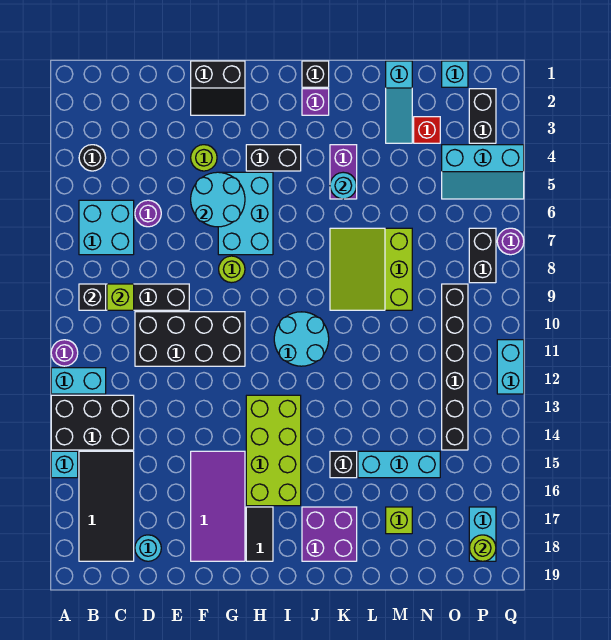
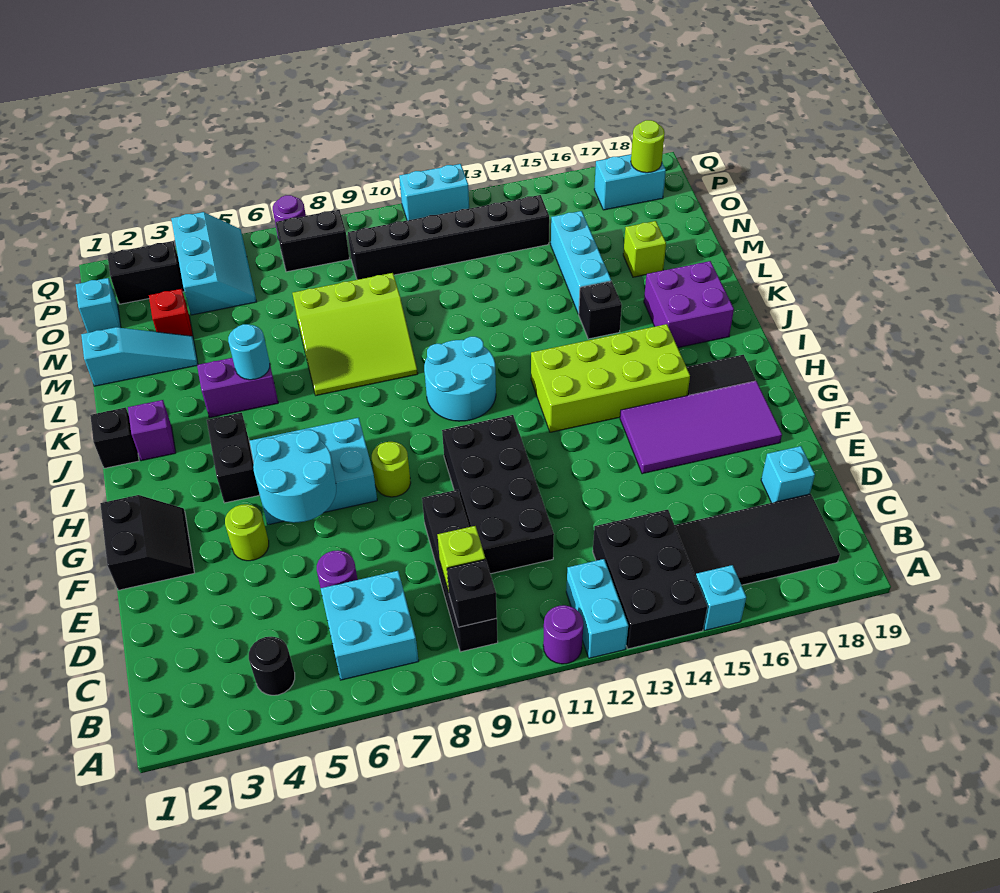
cyan 1x1 round brick [135,535,161,561] -> cyan 1x1 brick [761,446,815,503]

